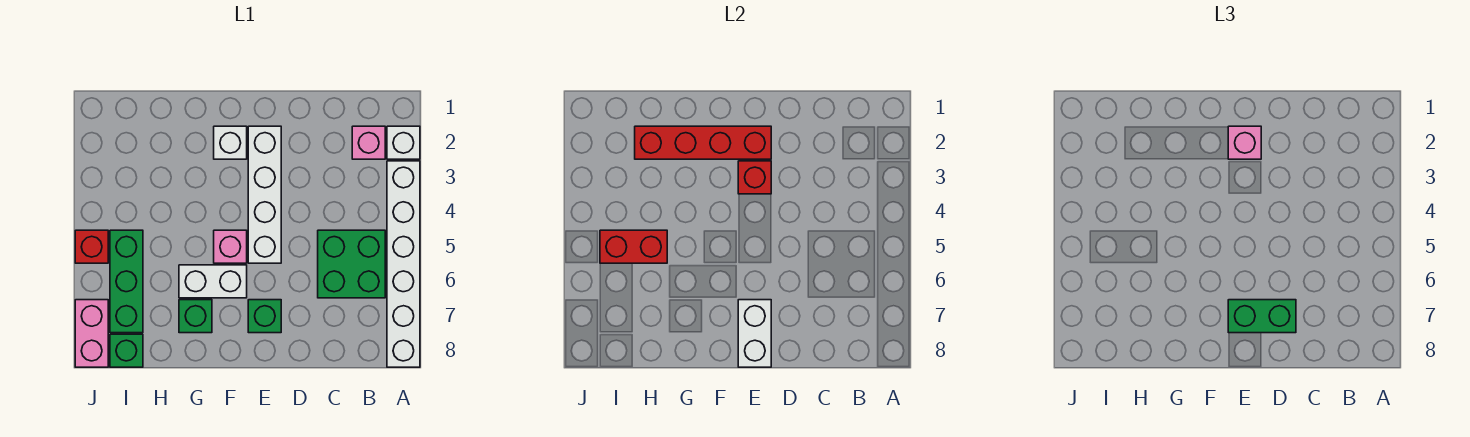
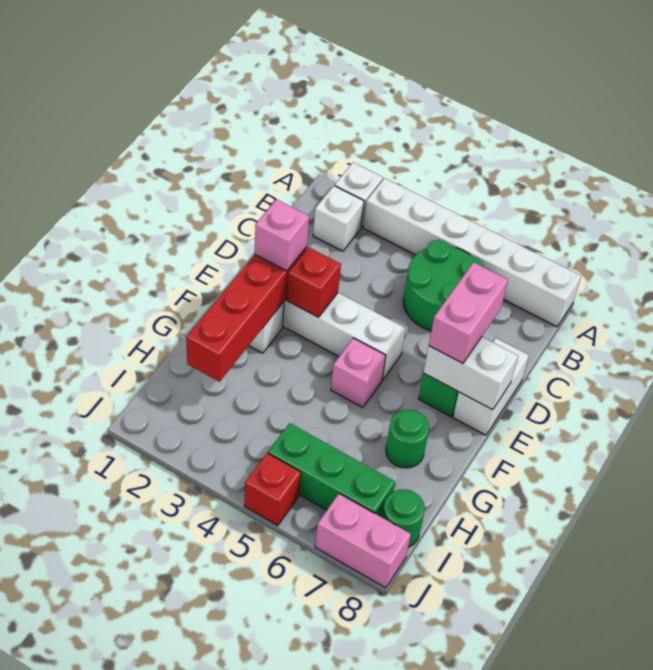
pink 1x1 brick [352,126,385,159] -> white 1x1 brick [313,186,364,251]
green 2x2 brick [318,230,385,298] -> green 2x2 round brick [403,240,484,331]
green 1x2 brick [1228,300,1296,333] -> pink 1x2 brick [429,262,508,363]
white 1x2 brick [179,265,247,298] -> white 1x2 brick moved to [453,338,529,435]
green 1x1 brick [179,300,212,333] -> green 1x1 round brick [386,410,429,468]
red 1x2 brick [600,230,667,263] -> none
green 1x1 brick [110,334,143,367] -> green 1x1 round brick [382,489,425,547]

